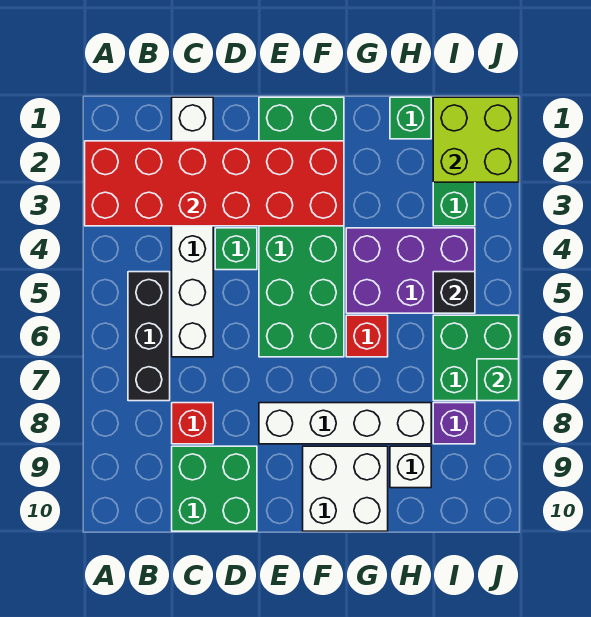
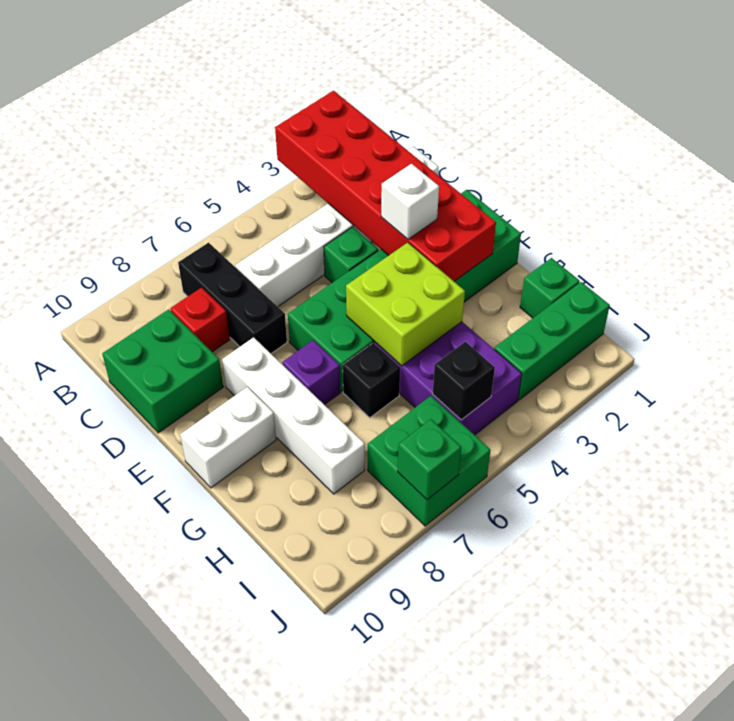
black 1x3 brick [128,272,170,401] -> black 1x3 brick turned to [178,243,287,353]
white 2x2 brick [303,446,388,531] -> white 1x2 brick [180,387,276,488]
red 1x1 brick [346,315,388,357] -> black 1x1 brick [343,343,400,418]
white 1x1 brick [390,446,431,488] -> white 1x1 brick moved to [381,164,439,239]
lime 2x2 brick [433,97,519,182] -> lime 2x2 brick moved to [346,243,465,366]
purple 1x1 brick [433,403,475,444] -> purple 1x1 brick moved to [282,340,341,405]

